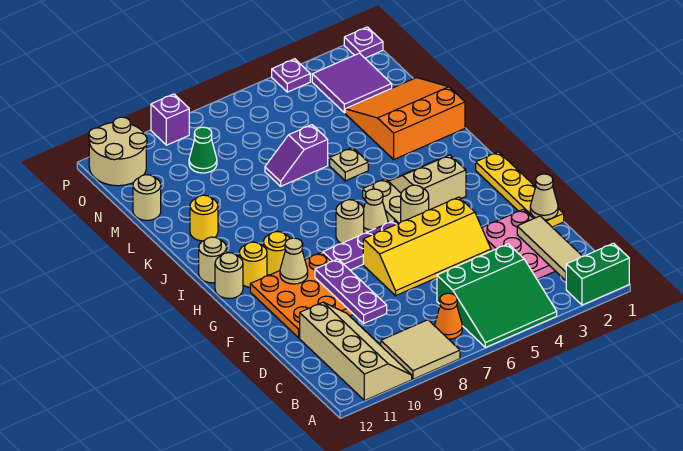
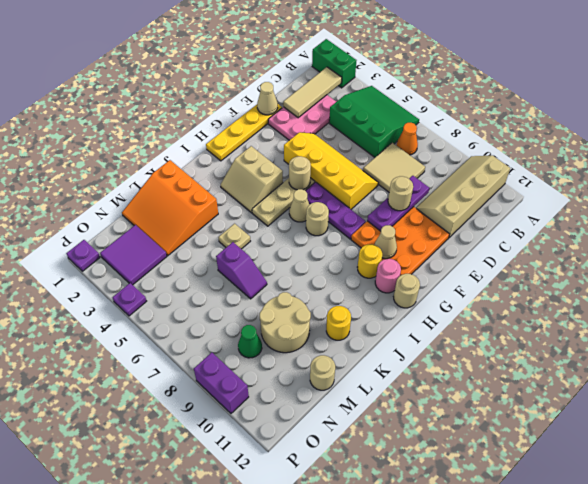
tan 2x2 tile [381,320,460,379] -> tan 2x2 tile moved to [363,143,425,192]
yellow 1x1 round brick [239,242,267,288] -> pink 1x1 round brick [375,259,401,293]
tan 1x1 round brick [199,237,227,283] -> tan 1x1 round brick moved to [388,176,413,211]
tan 2x2 round brick [89,117,147,186] -> tan 2x2 round brick moved to [260,292,311,353]
purple 1x1 brick [151,94,189,145] -> purple 1x2 brick [194,352,249,413]

